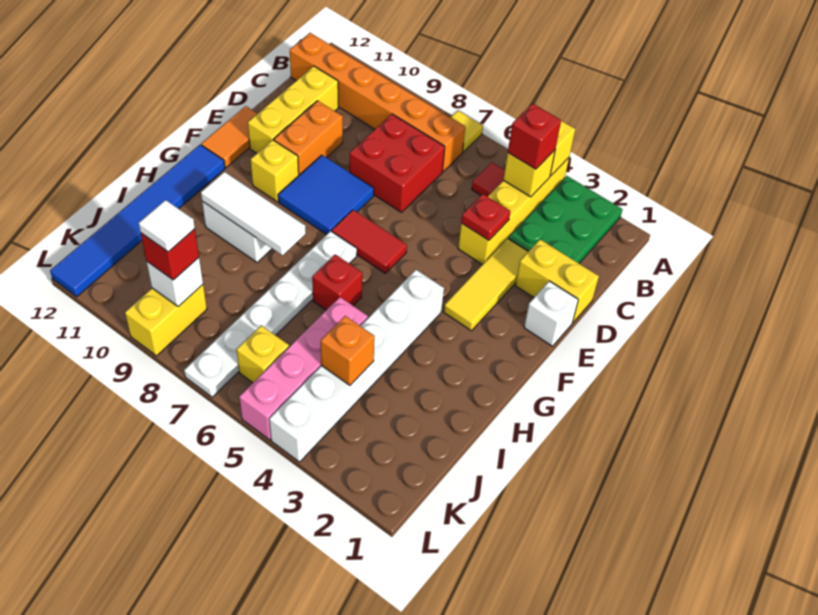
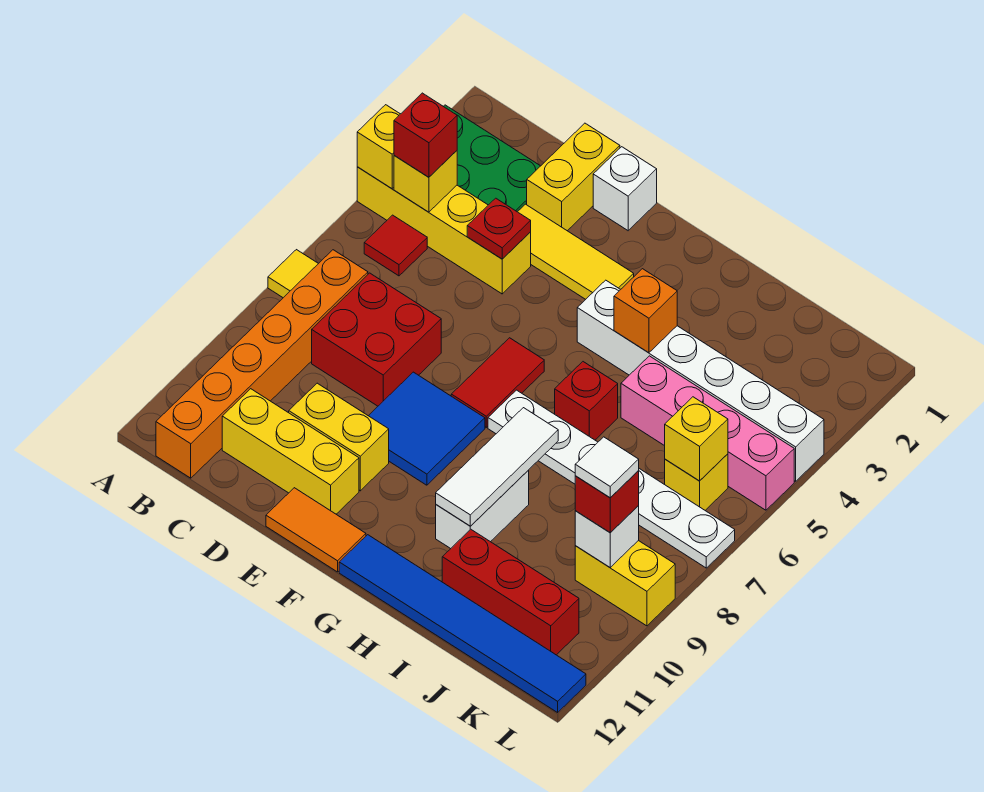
orange 1x2 brick [274,101,343,175] -> yellow 1x2 brick [289,383,389,491]
yellow 1x1 brick [251,140,299,202] -> yellow 1x1 brick moved to [665,397,728,481]
none -> red 1x3 brick [442,529,579,655]
orange 1x1 brick [321,316,375,385] -> orange 1x1 brick moved to [614,269,677,353]

